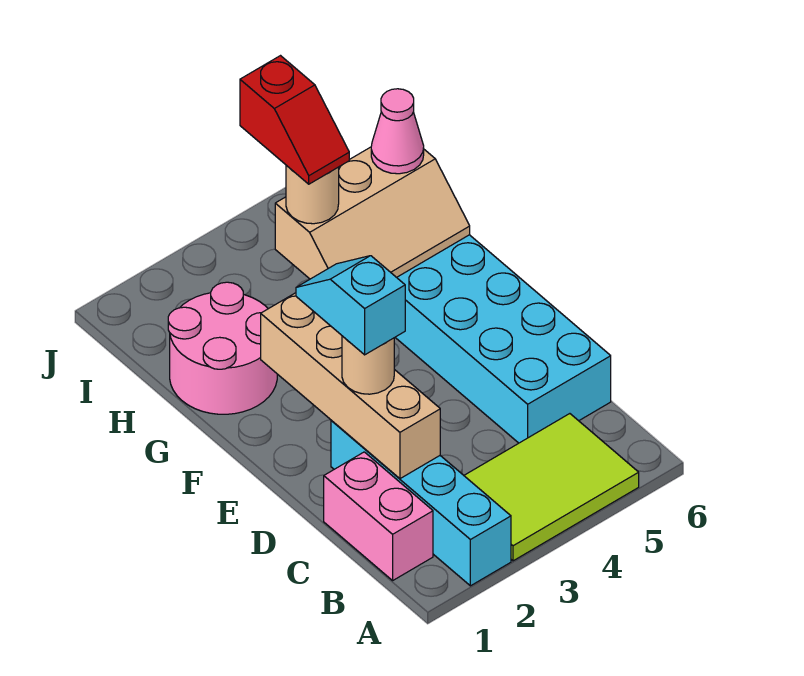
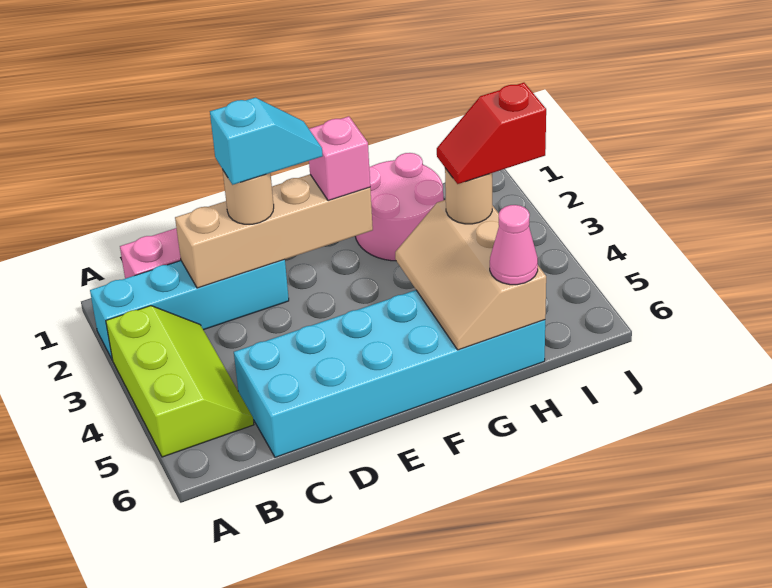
lime 2x3 tile [464,414,639,561] -> lime 2x3 slope [106,306,254,457]
none -> pink 1x1 brick [309,116,370,201]

